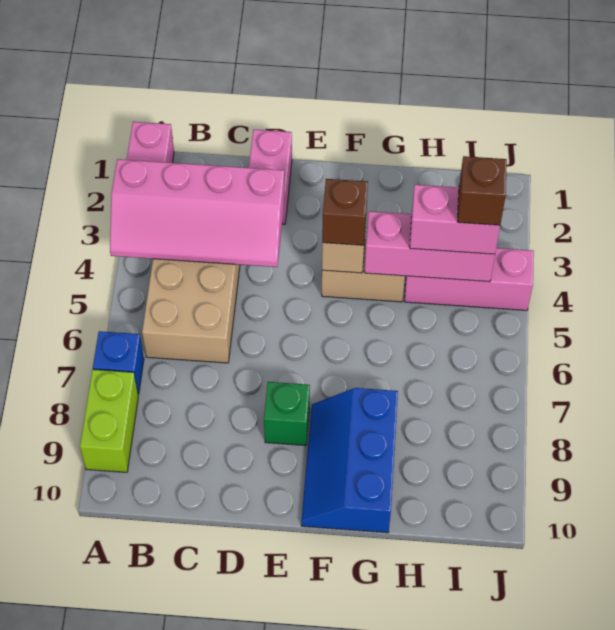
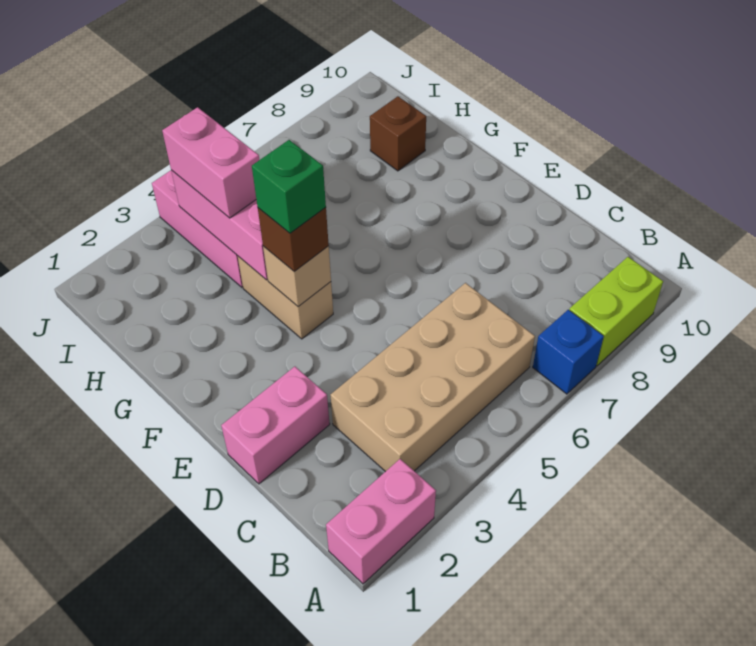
pink 2x4 slope [110,159,285,267] -> none
green 1x1 brick [264,382,310,446] -> green 1x1 brick moved to [252,140,326,233]
blue 2x3 slope [301,388,398,533] -> none
brown 1x1 brick [458,156,507,225] -> brown 1x1 brick moved to [370,96,426,171]

